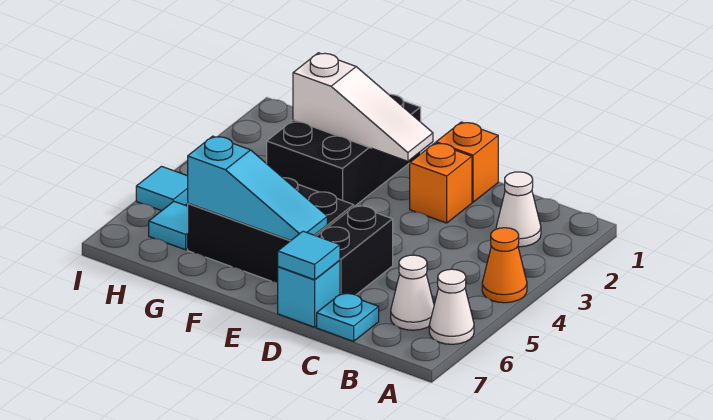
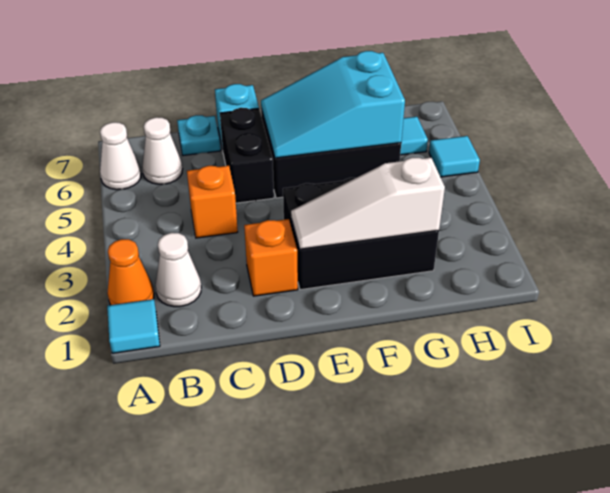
orange 1x1 cone [482,228,527,303] -> orange 1x1 cone moved to [107,239,154,305]
orange 1x1 brick [436,122,498,202] -> orange 1x1 brick moved to [187,166,238,238]
cyan 1x1 tile [278,231,340,280] -> cyan 1x1 tile moved to [107,299,160,353]
cyan 1x3 slope [188,136,327,241] -> cyan 2x3 slope [261,51,405,158]
black 2x3 brick [267,94,421,206] -> black 2x3 brick turned to [283,178,439,290]

